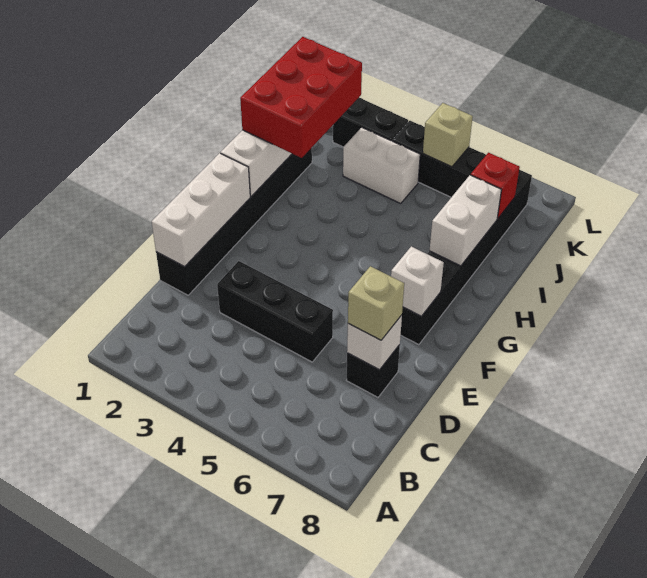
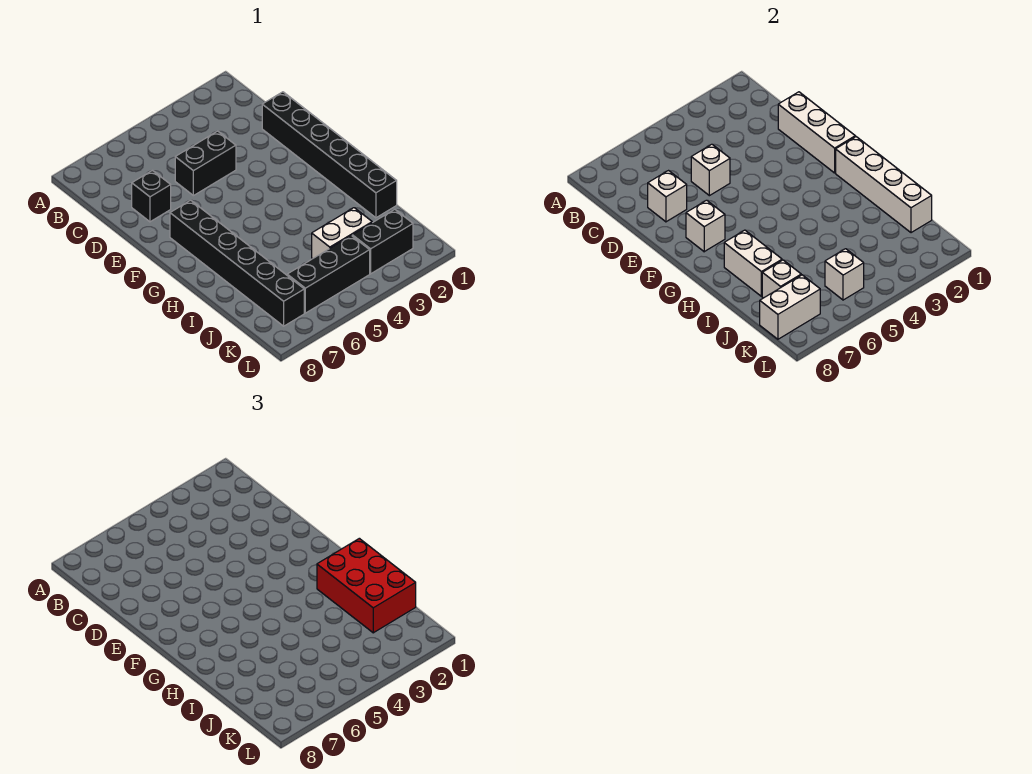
black 1x3 brick [217,261,333,362] -> black 1x2 brick [175,131,236,196]
none -> white 1x1 brick [691,144,730,196]
tan 1x1 brick [348,266,404,340] -> none
red 1x1 brick [471,153,520,218] -> white 1x1 brick [762,260,801,298]
tan 1x1 brick [423,103,473,167] -> white 1x1 brick [825,249,864,300]
none -> white 1x2 brick [760,275,820,339]

